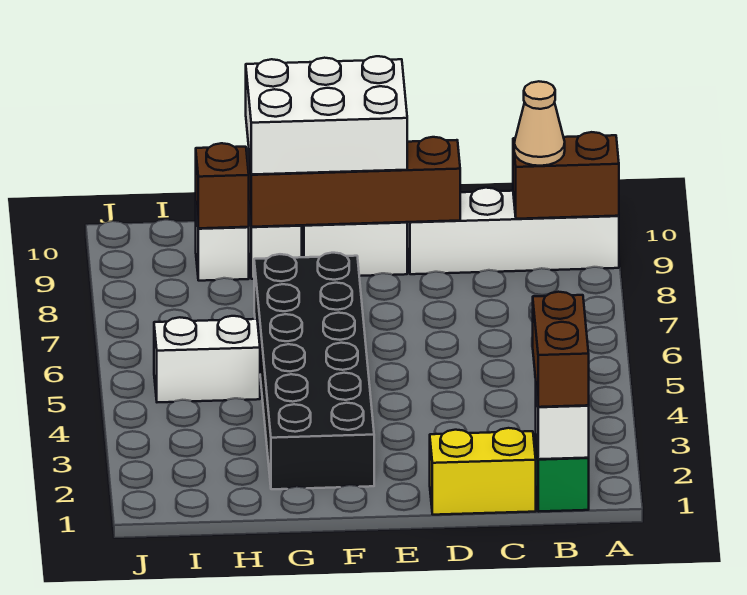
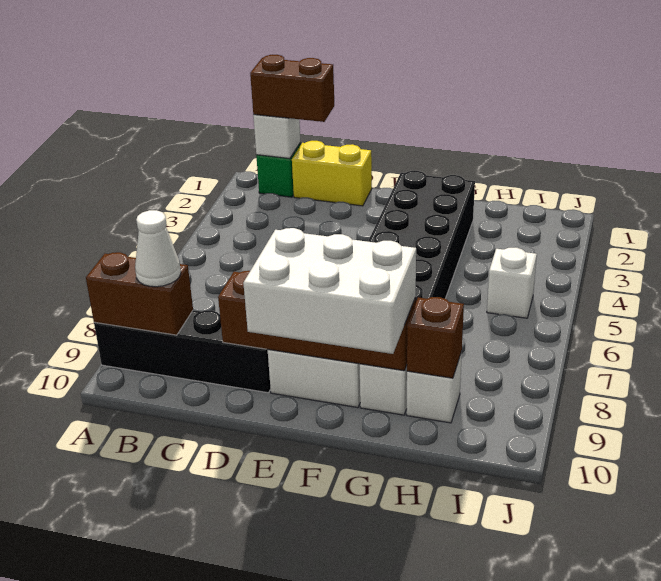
white 1x4 brick [407,188,619,274] -> black 1x4 brick [94,310,271,393]
brown 1x2 brick [533,292,589,407] -> brown 1x2 brick turned to [250,55,334,122]
tan 1x1 cone [514,81,565,166] -> white 1x1 cone [135,210,181,287]
white 1x2 brick [154,316,260,402] -> white 1x1 brick [487,248,537,318]

